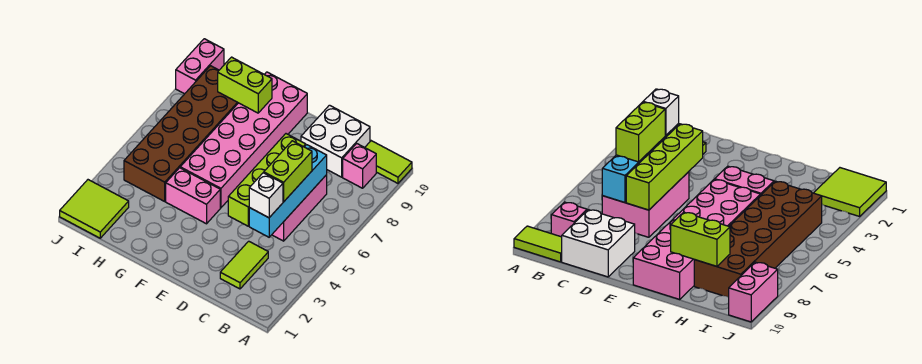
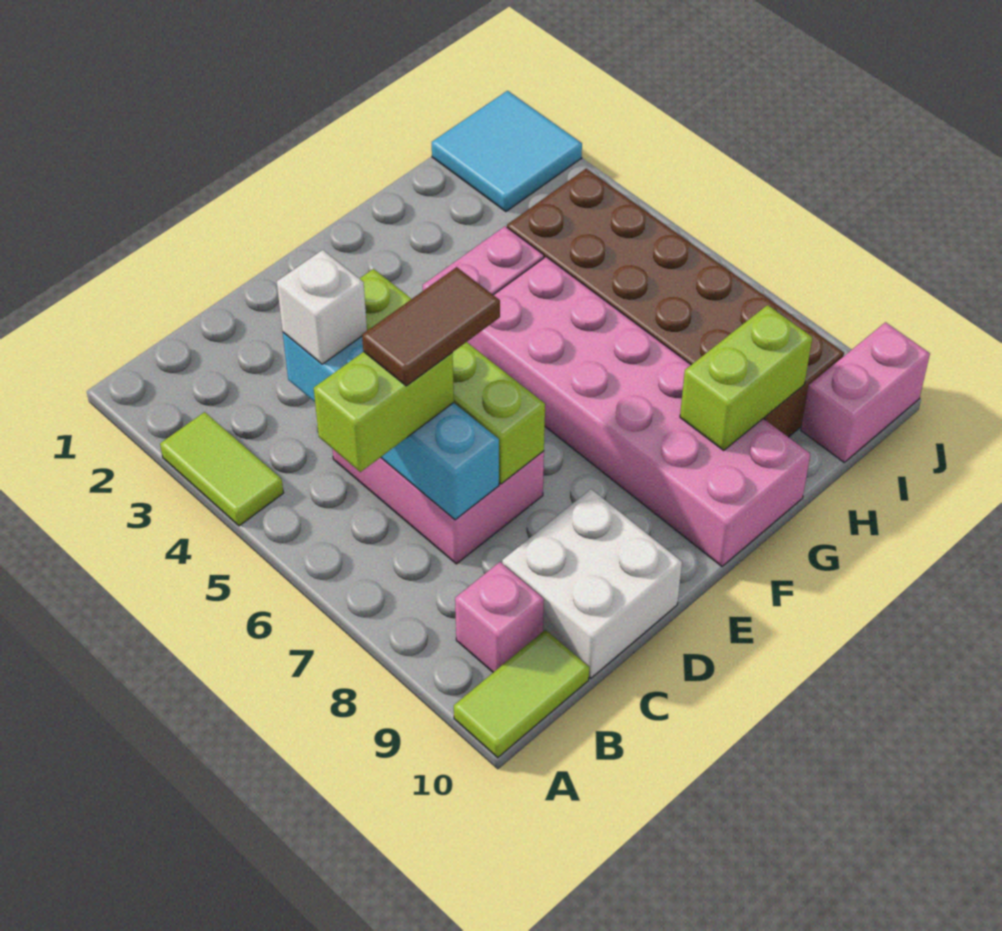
lime 1x2 tile [220,241,268,289] -> lime 1x2 tile moved to [160,412,283,526]
lime 1x2 brick [264,141,312,202] -> lime 1x2 brick turned to [314,352,454,472]
none -> brown 1x2 tile [362,267,500,386]
lime 2x2 tile [60,180,129,238] -> cyan 2x2 tile [432,91,582,212]
pink 1x2 brick [176,39,224,94] -> pink 1x2 brick turned to [801,322,930,462]

